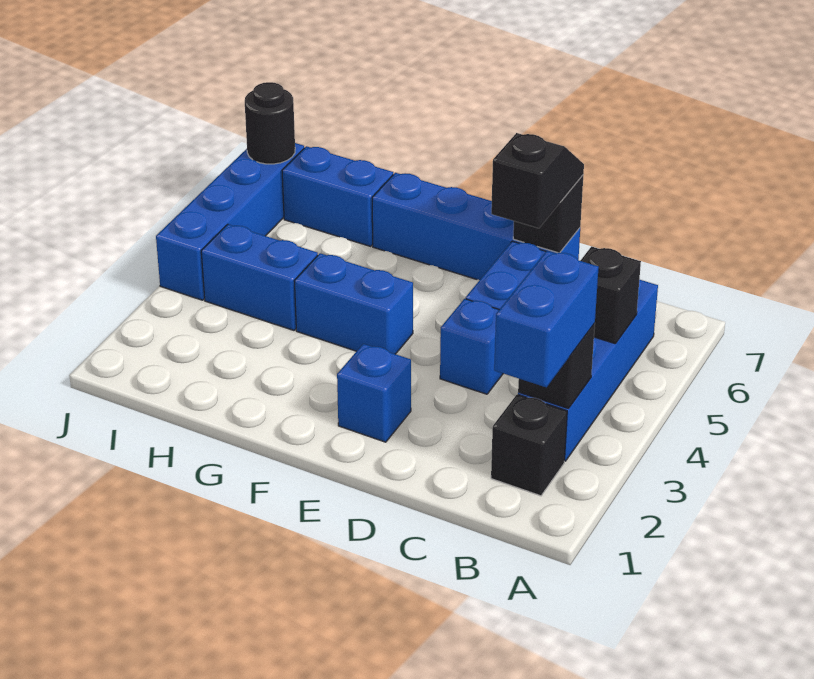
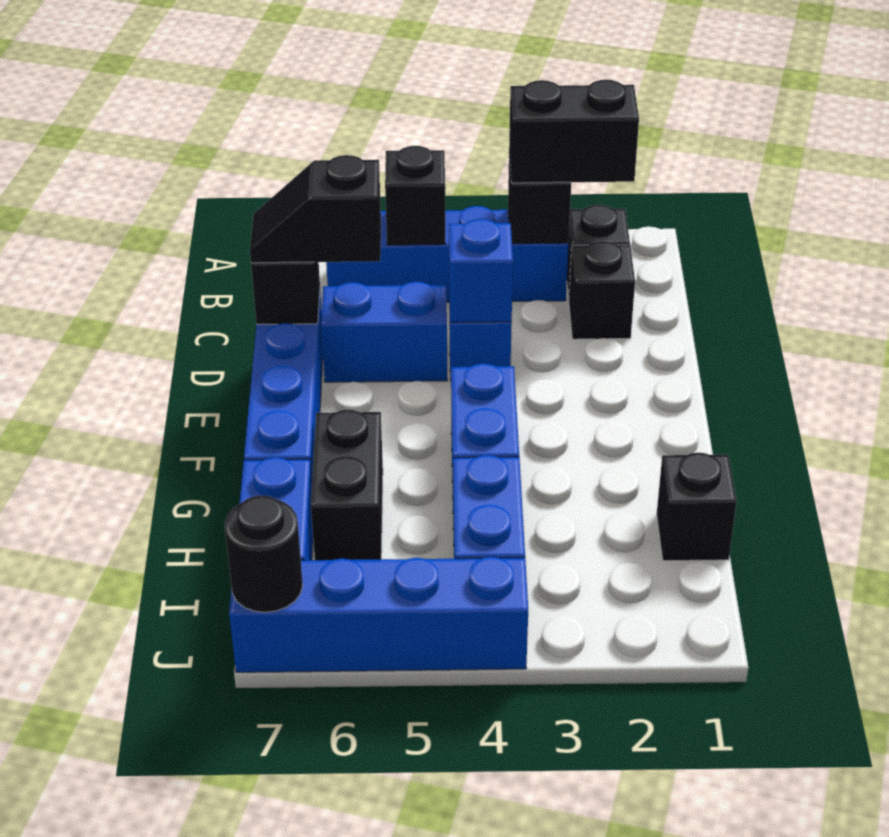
blue 1x2 brick [494,251,599,387] -> black 1x2 brick [509,80,639,183]
none -> black 1x1 brick [569,241,635,339]
blue 1x1 brick [337,344,411,442] -> blue 1x1 brick moved to [449,219,513,322]
none -> black 1x2 brick [311,410,383,560]
none -> black 1x1 brick [657,453,737,561]

